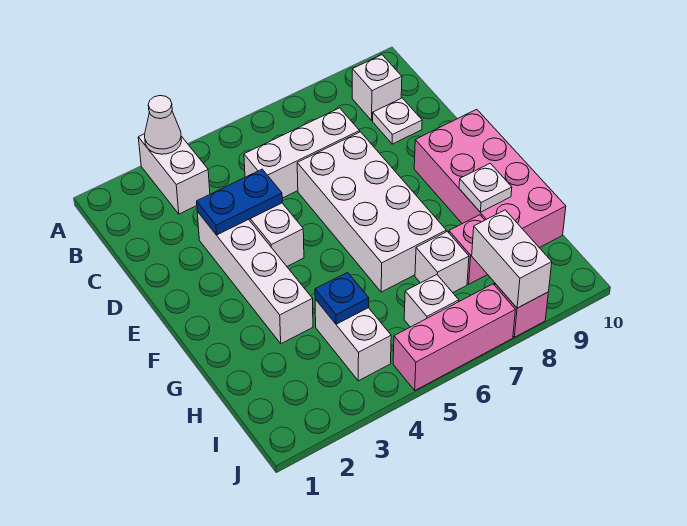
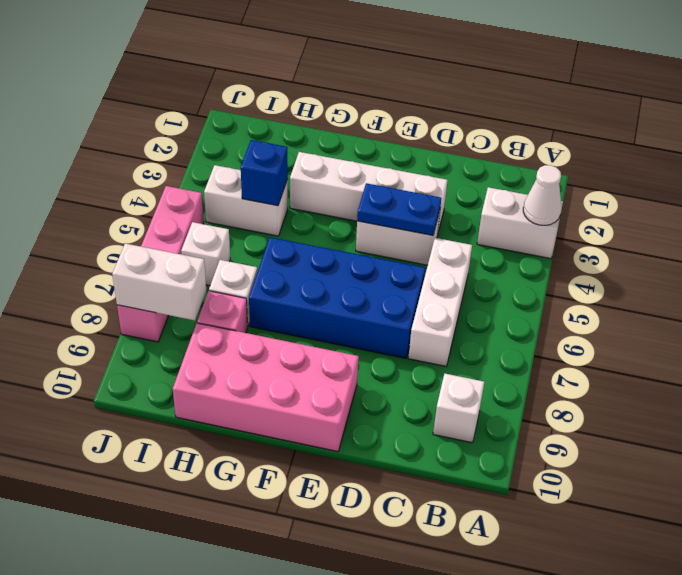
white 1x1 plate [373,98,422,144] -> none
blue 1x2 plate [197,169,282,235] -> blue 1x2 plate turned to [357,183,441,236]
white 2x4 brick [297,132,446,292] -> blue 2x4 brick [249,237,425,358]
white 1x1 plate [459,163,512,212] -> none
blue 1x1 plate [315,273,369,324] -> blue 1x1 brick [241,140,288,206]

